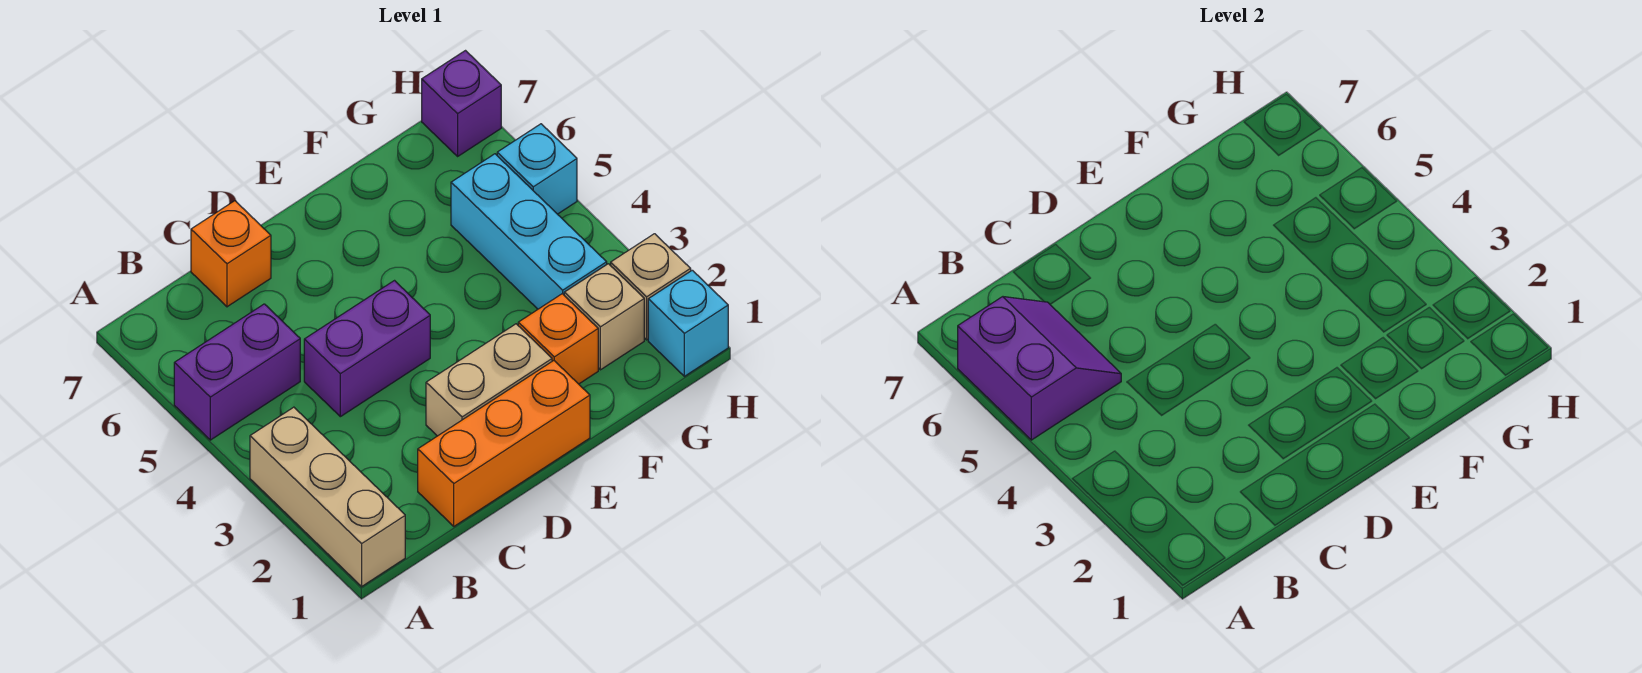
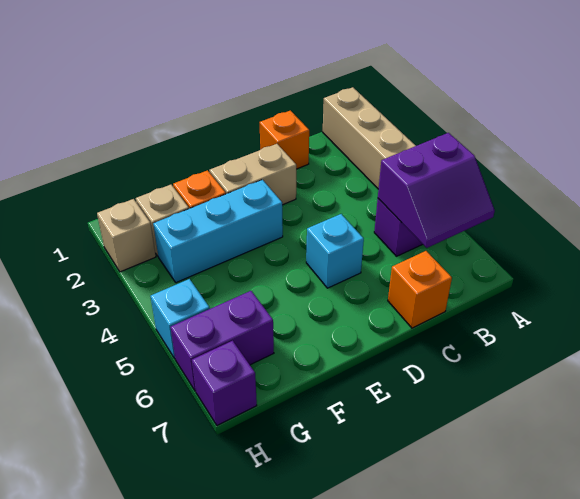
purple 2x2 slope [958,297,1121,440] -> purple 2x2 slope turned to [378,133,495,248]
orange 1x3 brick [418,361,590,526] -> orange 1x1 brick [260,111,309,169]
purple 1x2 brick [304,281,430,417] -> purple 1x2 brick moved to [170,291,274,391]
cyan 1x3 brick [451,154,607,309] -> cyan 1x3 brick turned to [153,180,283,283]
cyan 1x1 brick [648,270,728,376] -> cyan 1x1 brick moved to [306,214,364,288]

